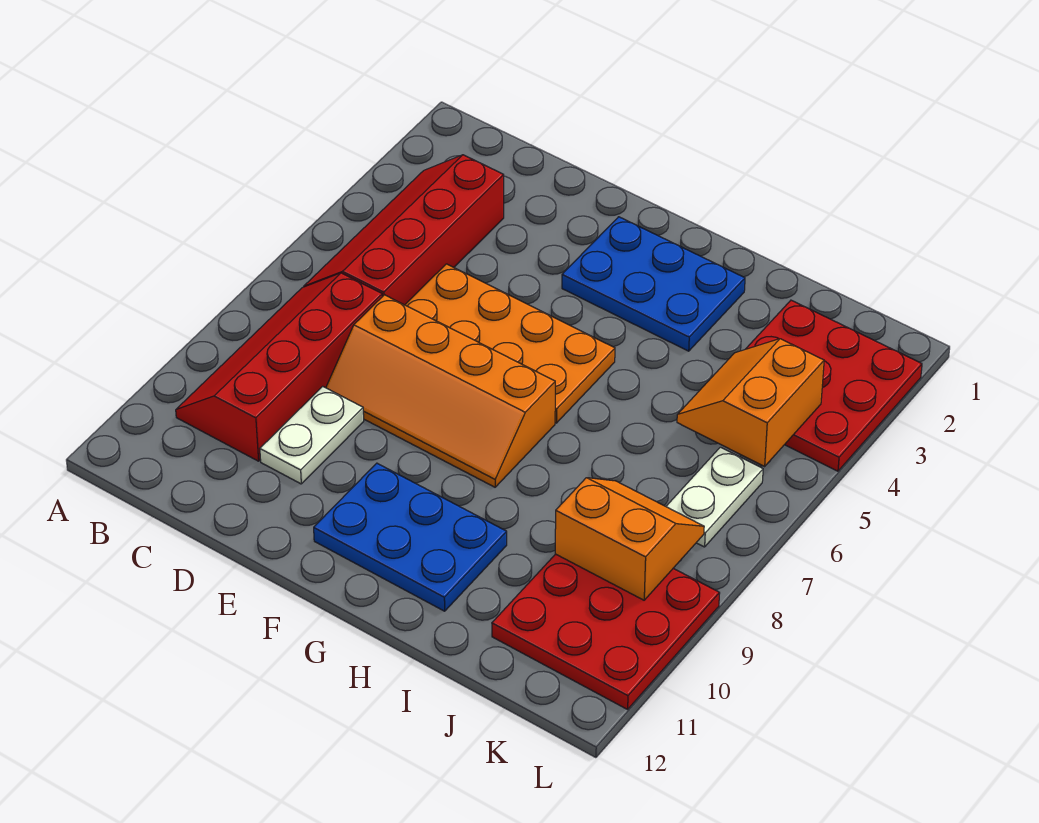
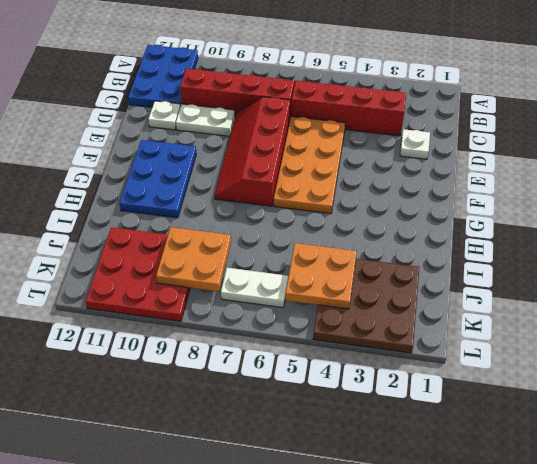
none -> white 1x1 plate [400,129,430,159]
orange 2x4 slope [326,295,555,487] -> red 2x4 slope [215,97,290,206]
none -> white 1x1 plate [148,101,181,130]
blue 2x3 plate [562,217,745,351] -> blue 2x3 plate moved to [128,45,198,107]
red 3x3 plate [746,300,922,471] -> brown 3x3 plate [313,259,419,353]
orange 2x2 slope [677,339,824,466] -> orange 2x2 plate [285,243,357,309]
orange 2x2 slope [555,478,704,600] -> orange 2x2 plate [156,227,231,292]

